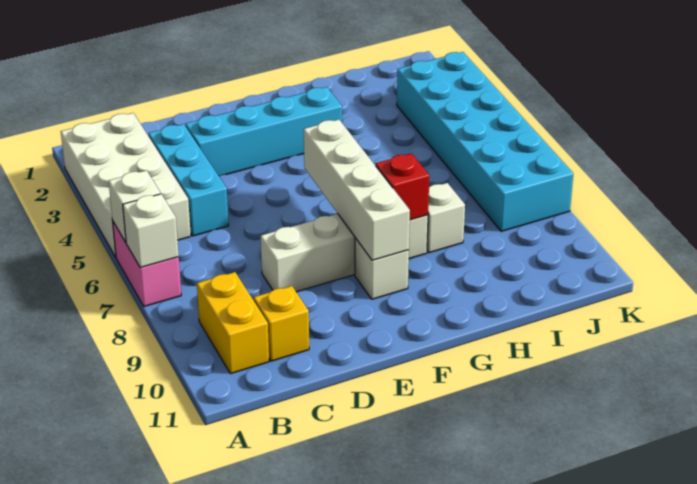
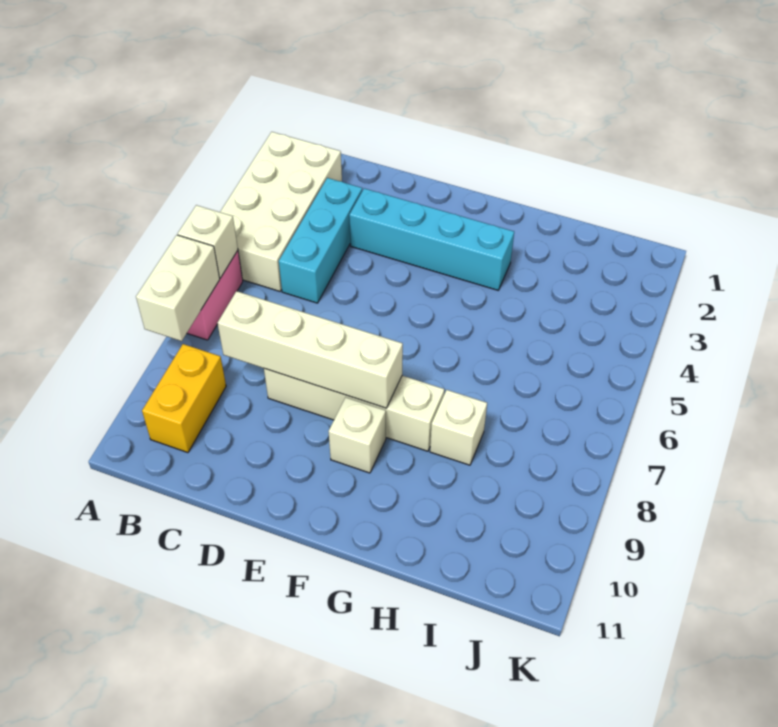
white 1x1 brick [123,194,179,267] -> white 1x2 brick [136,235,220,341]
yellow 1x1 brick [254,286,309,361] -> none
white 1x4 brick [304,120,410,260] -> white 1x4 brick turned to [217,291,403,408]
red 1x1 brick [376,154,429,220] -> none
cyan 2x6 brick [397,52,573,231] -> none

